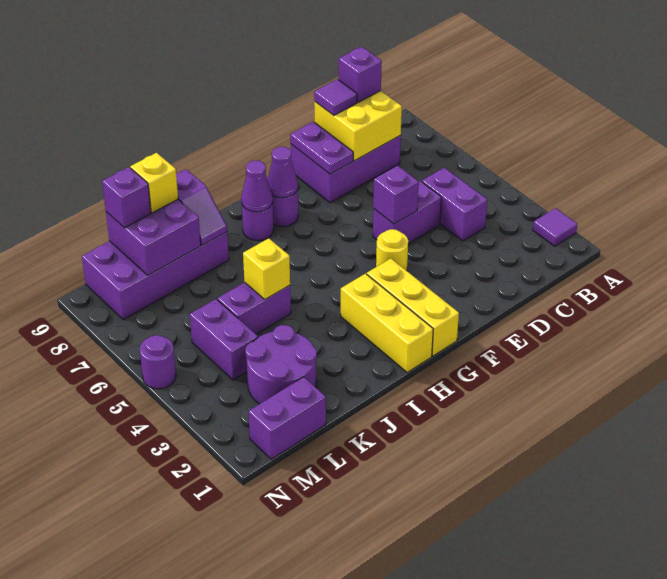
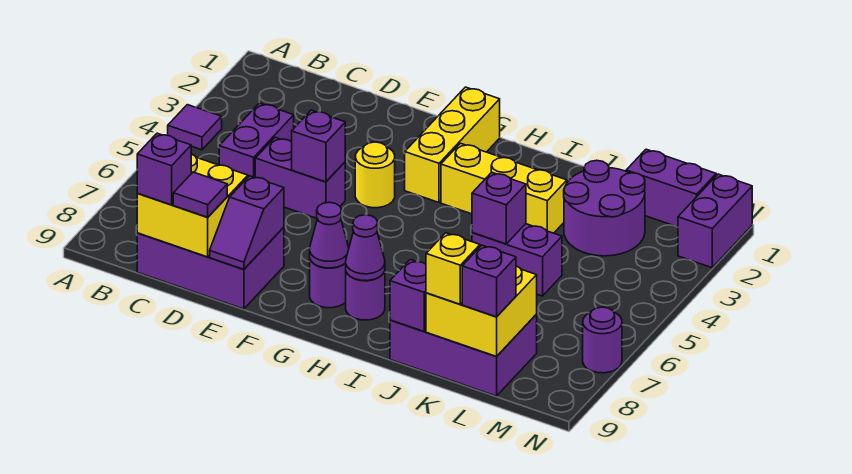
purple 1x1 tile [533,208,577,246] -> purple 1x1 tile moved to [168,105,222,150]
purple 1x2 plate [290,122,353,174] -> purple 1x2 slope [210,176,284,270]
yellow 1x3 brick [341,274,433,372] -> yellow 1x3 brick turned to [441,143,567,233]
yellow 1x1 brick [243,238,290,299] -> purple 1x1 brick [472,172,526,244]
purple 2x4 brick [82,232,229,320] -> purple 2x3 brick [390,315,537,396]
purple 2x2 brick [106,199,201,275] -> yellow 2x2 brick [426,266,537,356]
purple 1x2 brick [190,299,258,380] -> purple 1x2 brick moved to [678,174,752,268]
purple 1x1 round brick [140,335,176,389] -> purple 1x1 round brick moved to [583,307,622,373]

